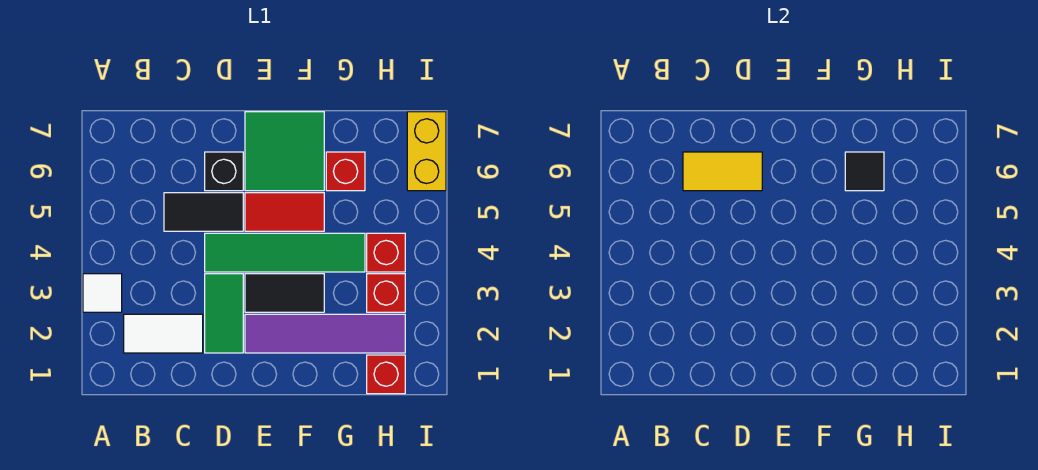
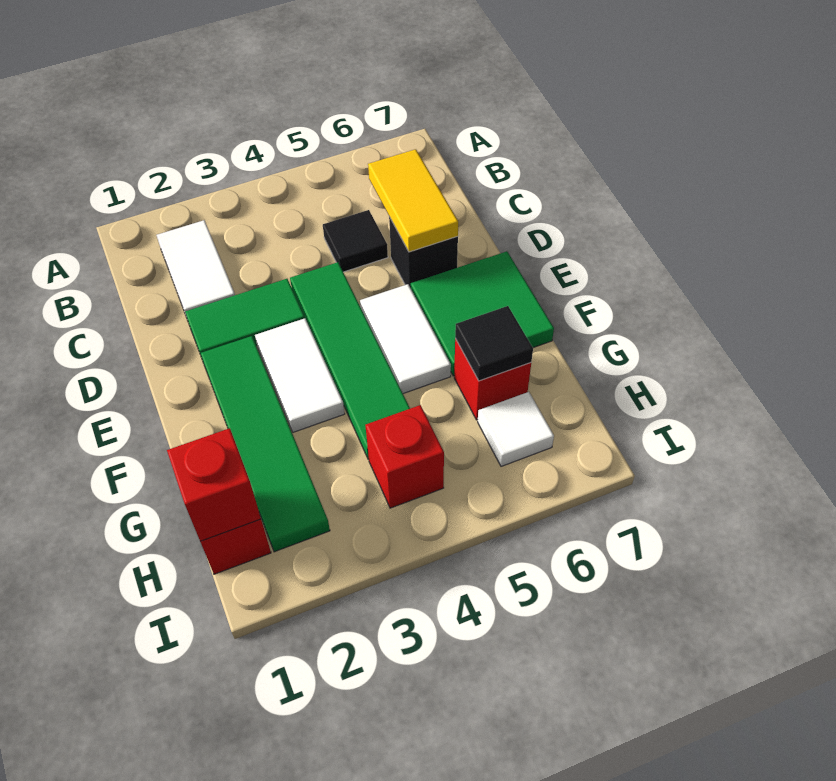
white 1x1 tile [83,274,122,312] -> white 1x1 tile moved to [478,392,554,466]
black 1x2 tile [164,193,243,231] -> black 1x1 tile [323,210,388,272]
purple 1x4 tile [245,314,405,353] -> green 1x4 tile [201,336,330,552]
black 1x2 tile [245,274,324,312] -> white 1x2 tile [255,318,345,432]
red 1x2 tile [245,193,324,231] -> white 1x2 tile [360,284,451,394]
red 1x1 brick [367,274,405,312] -> red 1x1 brick moved to [167,428,261,542]
yellow 1x2 brick [407,112,446,191] -> none

